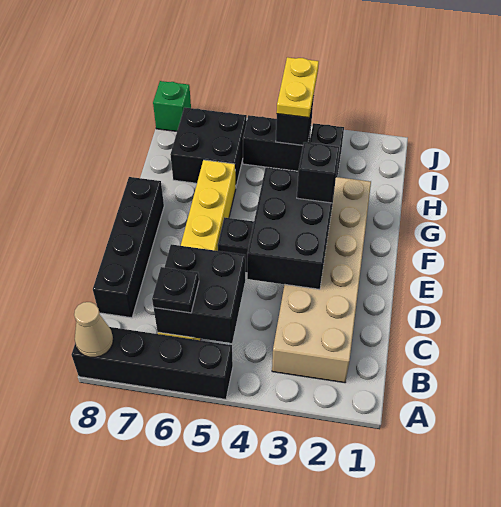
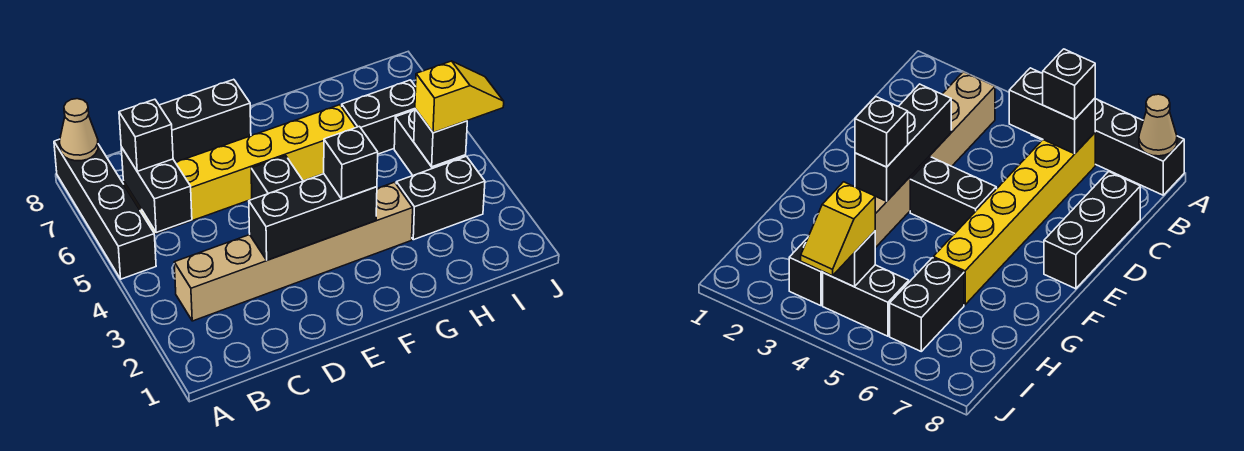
tan 2x6 brick [272,177,371,383] -> tan 1x6 brick [174,182,413,321]
black 2x2 brick [154,244,245,343] -> black 1x2 brick [121,147,192,232]
black 1x1 plate [152,267,199,313] -> black 1x1 brick [119,99,173,171]
black 1x4 brick [93,177,164,318] -> black 1x3 brick [159,79,251,162]
black 2x3 brick [247,167,335,289] -> black 1x3 brick [249,174,377,260]
black 2x2 brick [170,107,247,186] -> black 1x2 brick [341,80,416,154]
yellow 1x2 plate [277,57,319,118] -> yellow 1x2 slope [415,61,504,133]
green 1x1 brick [153,81,191,131] -> none

